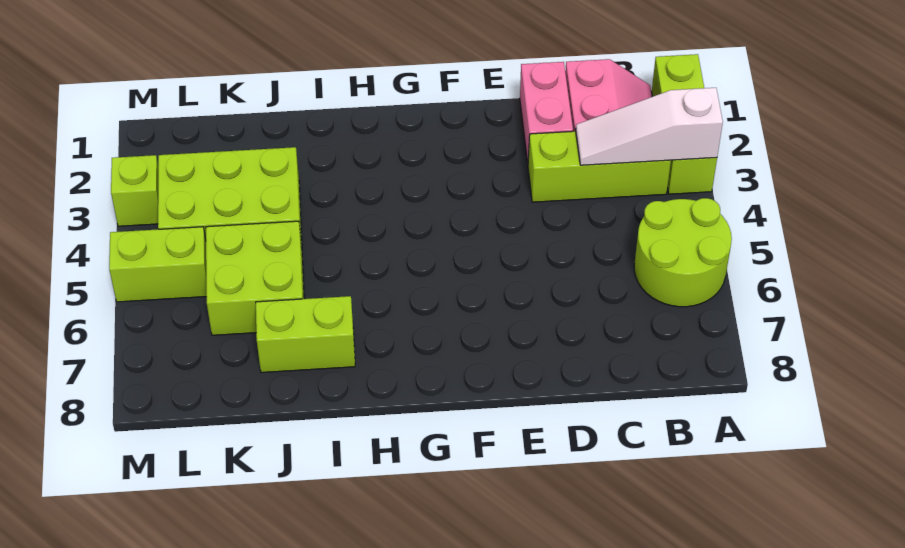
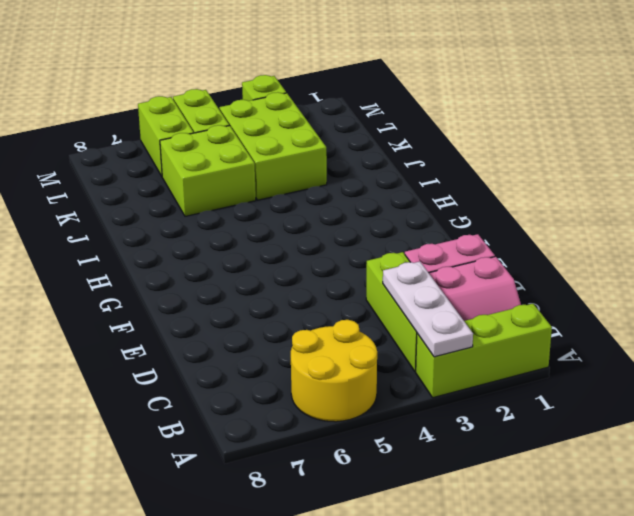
white 1x3 slope [575,88,723,165] -> white 1x3 plate [383,262,473,357]
lime 2x2 round brick [634,198,732,307] -> yellow 2x2 round brick [291,320,377,422]
lime 1x2 brick [256,296,355,373] -> lime 1x2 brick moved to [138,96,194,176]

